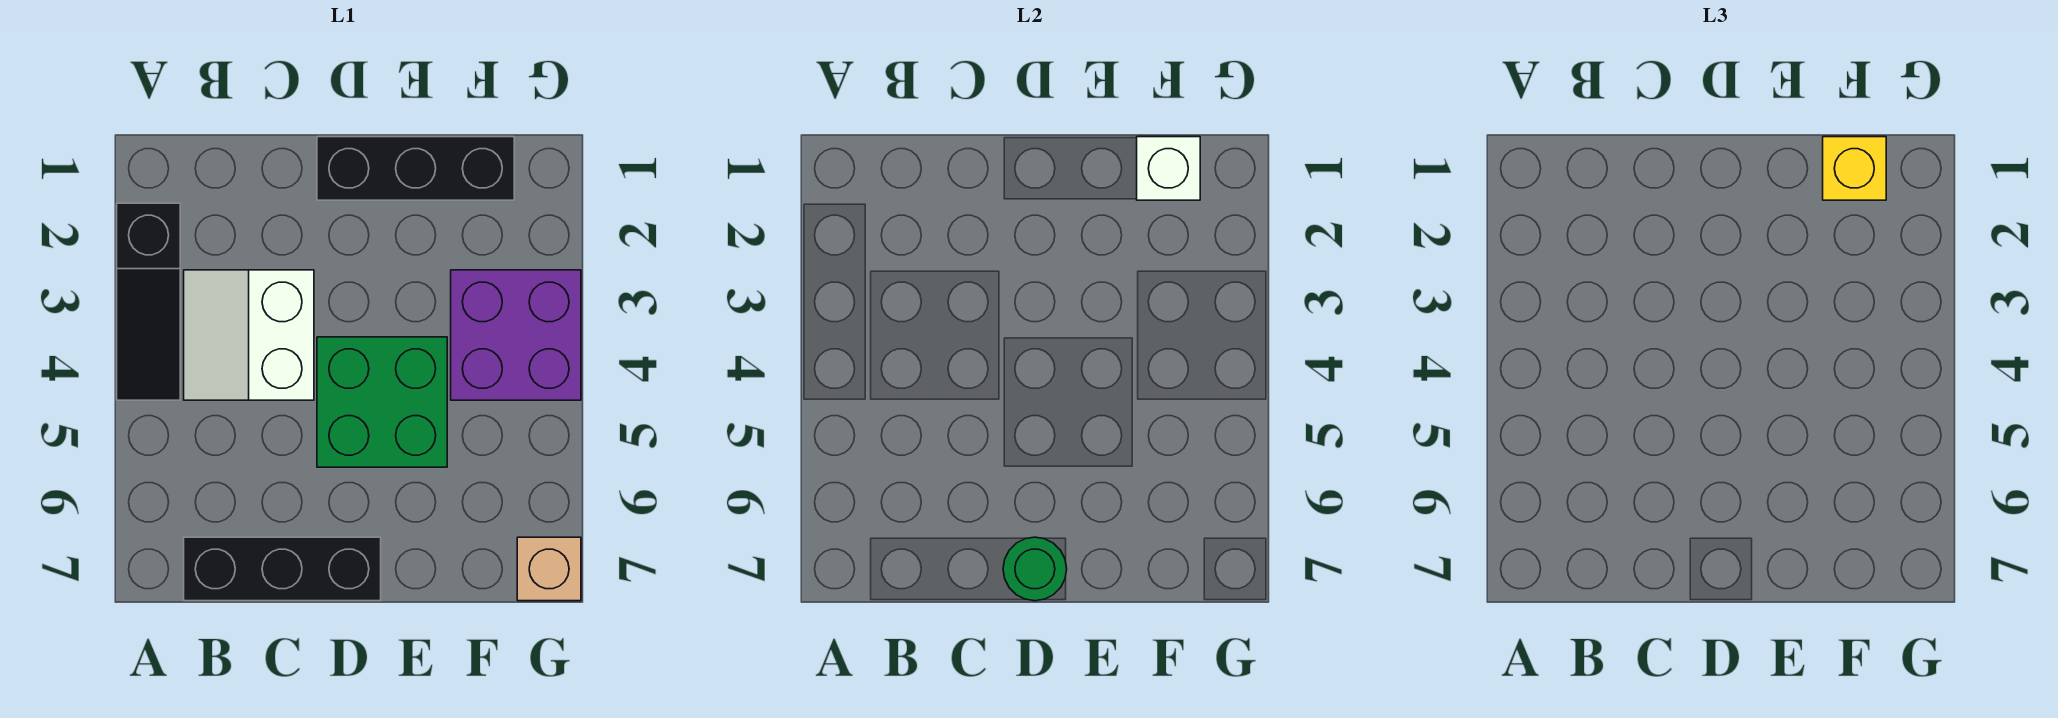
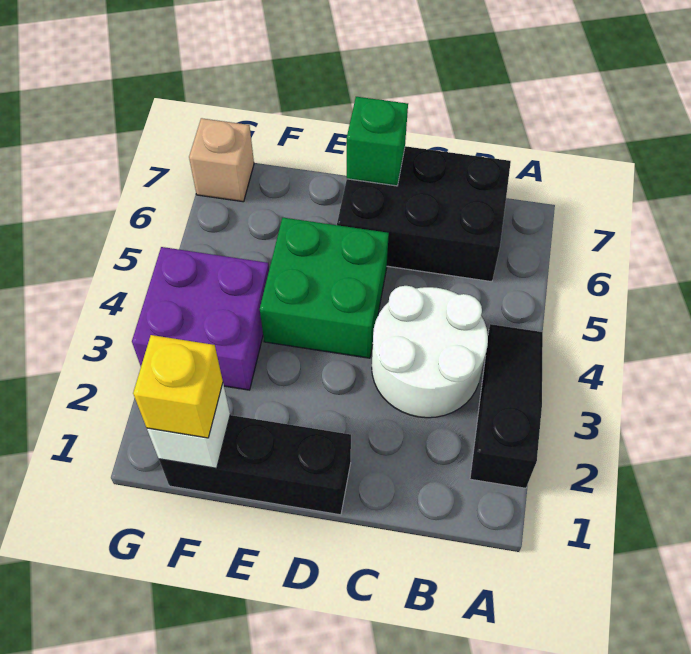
white 2x2 slope [184,270,314,400] -> white 2x2 round brick [372,286,488,418]
black 1x3 brick [184,537,381,601] -> black 2x3 brick [337,146,511,282]
green 1x1 round brick [1003,537,1067,601] -> green 1x1 brick [347,97,408,186]

